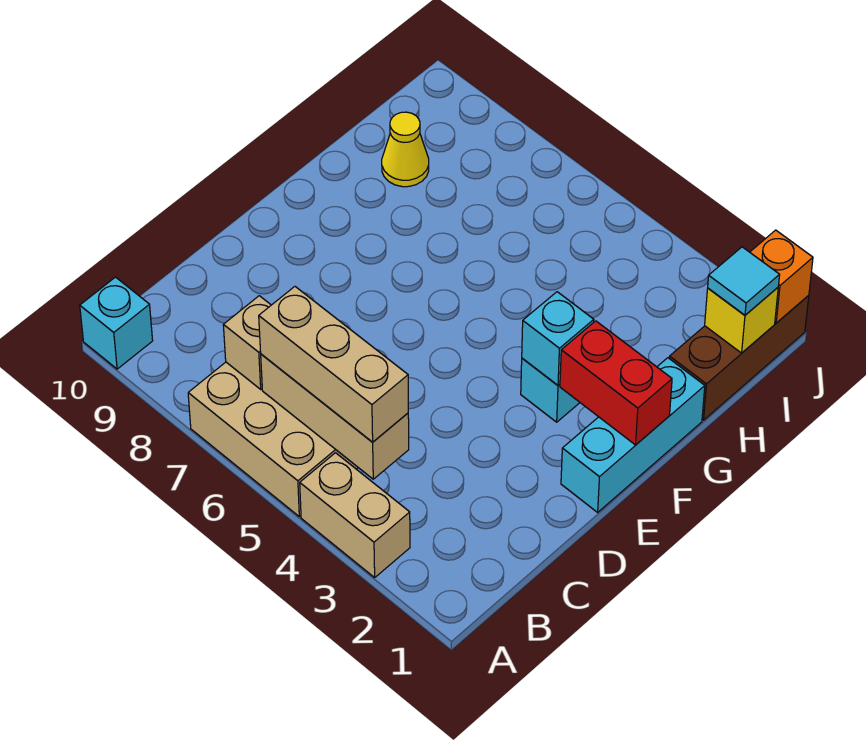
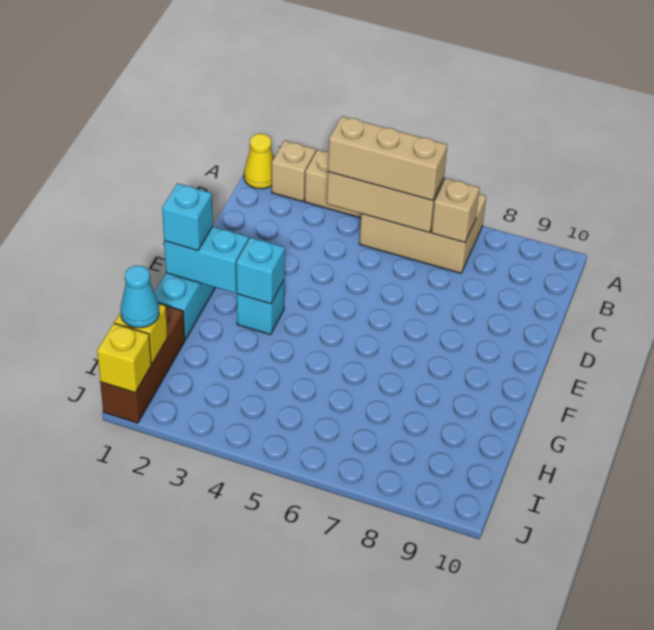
none -> tan 1x1 brick [272,141,316,201]
cyan 1x1 brick [80,277,153,369] -> cyan 1x1 brick moved to [162,183,213,251]
red 1x2 brick [560,321,672,445] -> cyan 1x2 brick [164,227,249,293]
yellow 1x1 cone [382,112,429,187] -> yellow 1x1 cone moved to [244,134,274,189]
cyan 1x1 tile [708,247,780,315] -> cyan 1x1 cone [121,266,159,328]
orange 1x1 brick [750,230,813,323] -> yellow 1x1 brick [97,323,151,393]

